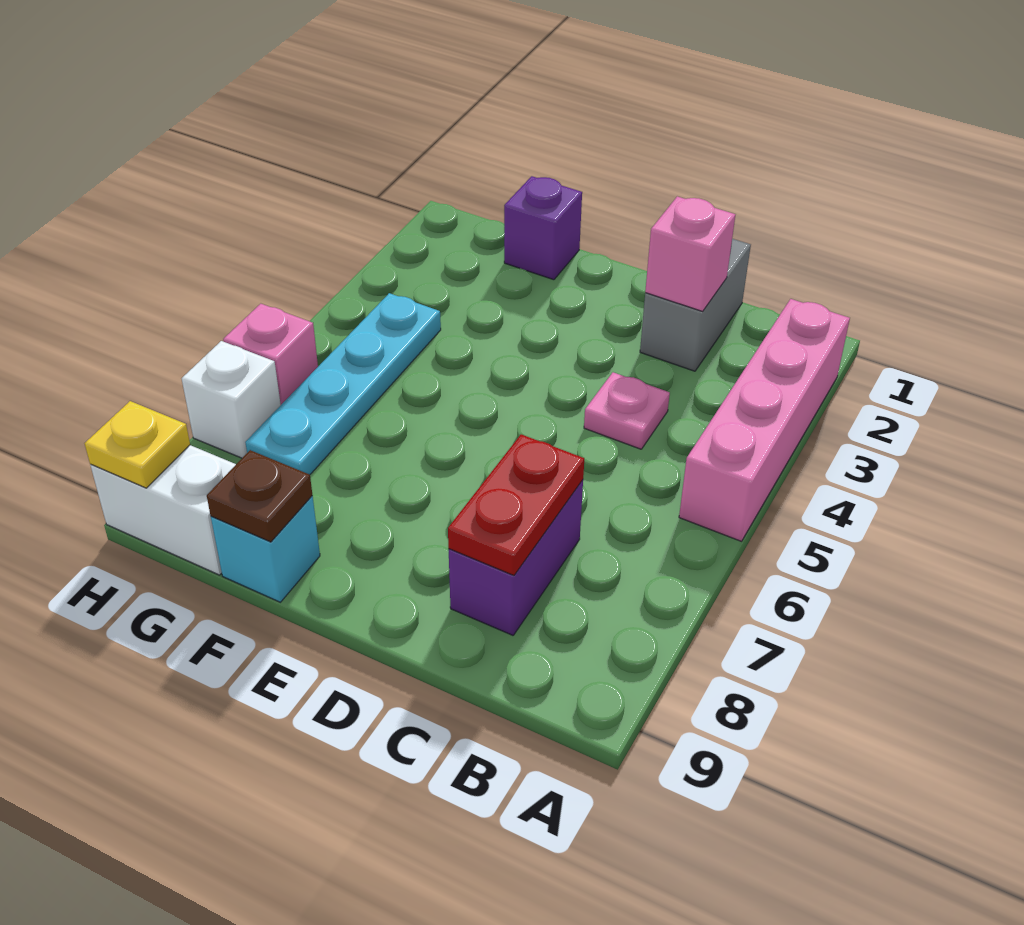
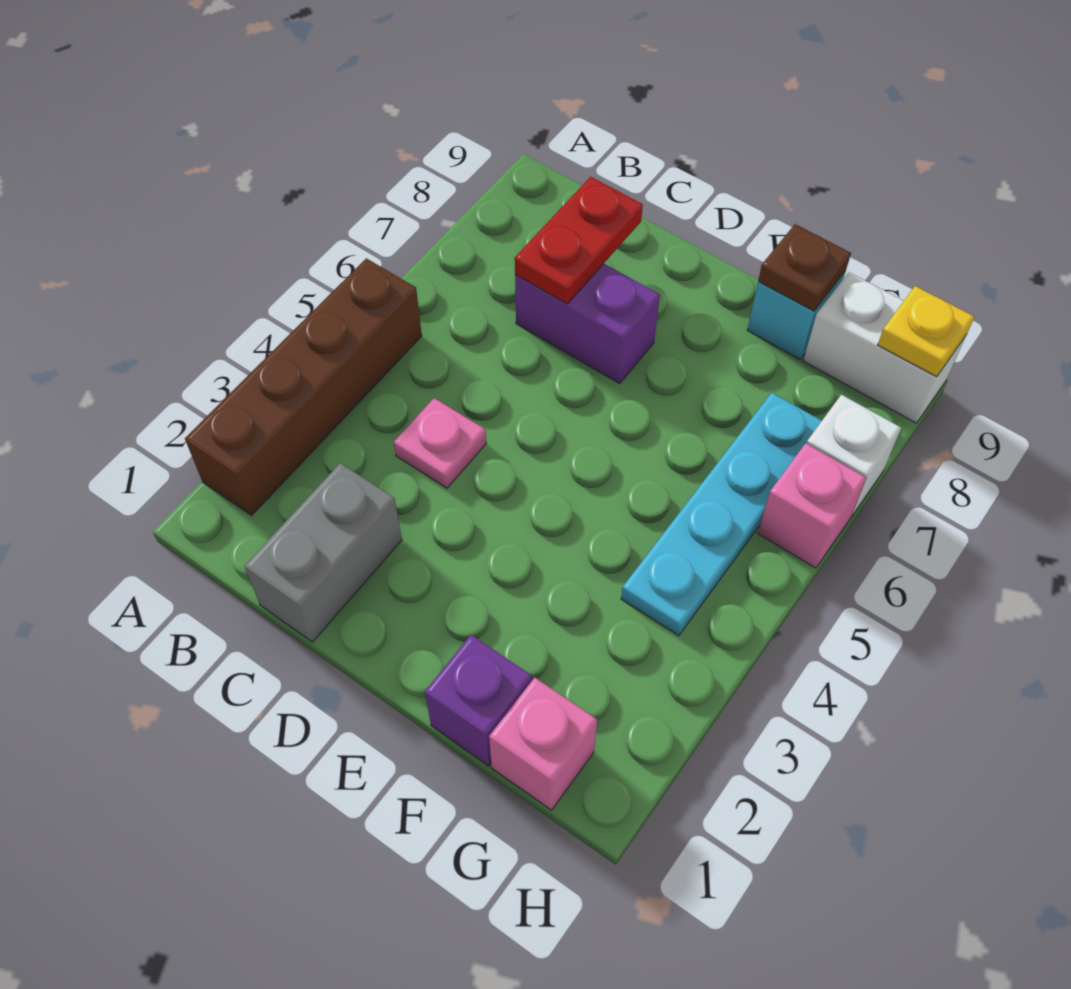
pink 1x4 brick [679,299,850,541] -> brown 1x4 brick [185,258,422,515]
pink 1x1 brick [645,196,735,311] -> pink 1x1 brick moved to [489,678,597,810]
purple 1x2 brick [449,480,583,635] -> purple 1x2 brick turned to [515,264,660,384]

